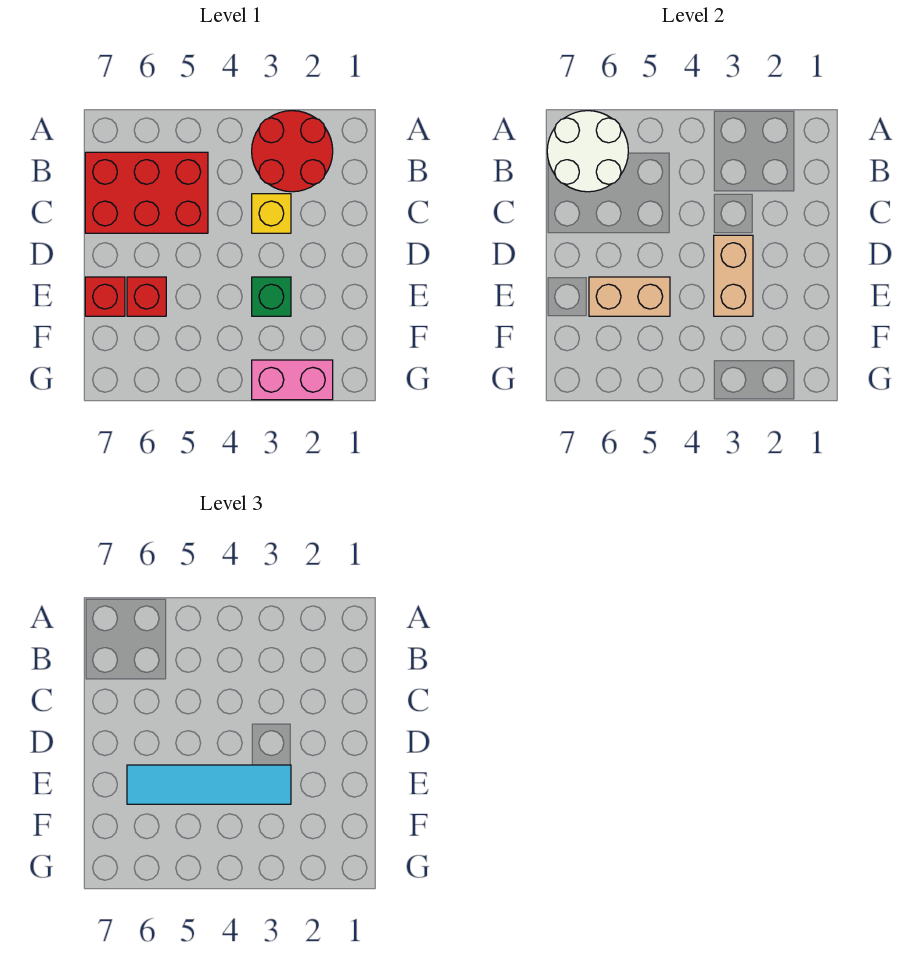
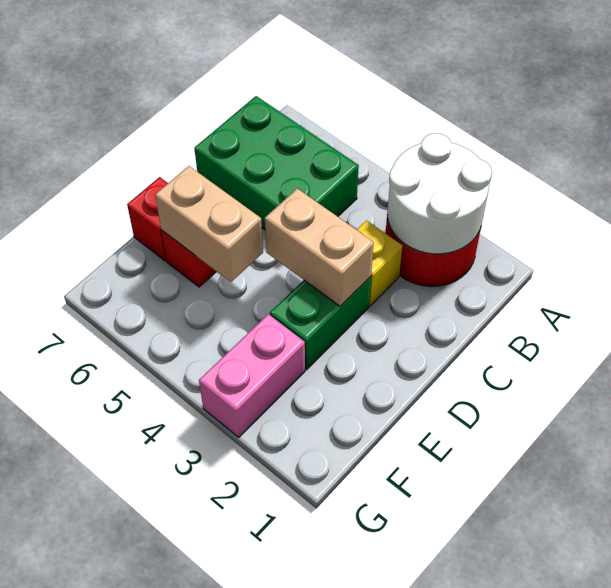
white 2x2 round brick [547,111,628,192] -> white 2x2 round brick moved to [387,133,492,254]
red 2x3 brick [85,152,208,233] -> green 2x3 brick [194,96,359,230]
tan 1x2 brick [714,235,753,316] -> tan 1x2 brick turned to [265,188,374,306]
green 1x1 brick [252,277,291,316] -> green 1x2 brick [270,277,371,370]
cyan 1x4 tile [127,765,291,804] -> none
pink 1x2 brick [252,360,333,400] -> pink 1x2 brick turned to [199,314,305,437]

